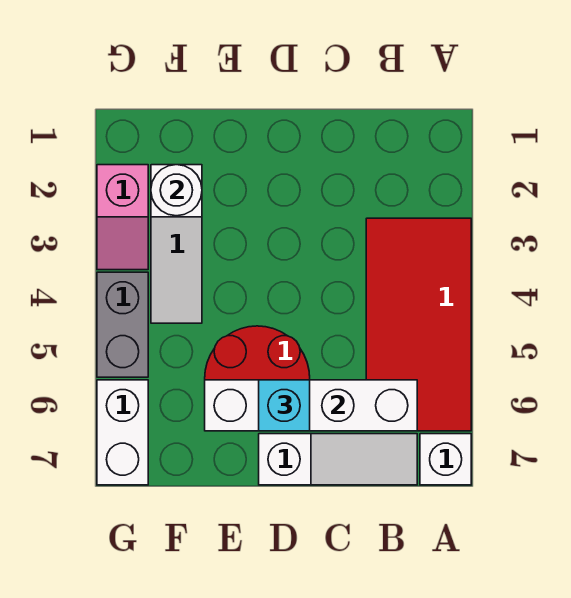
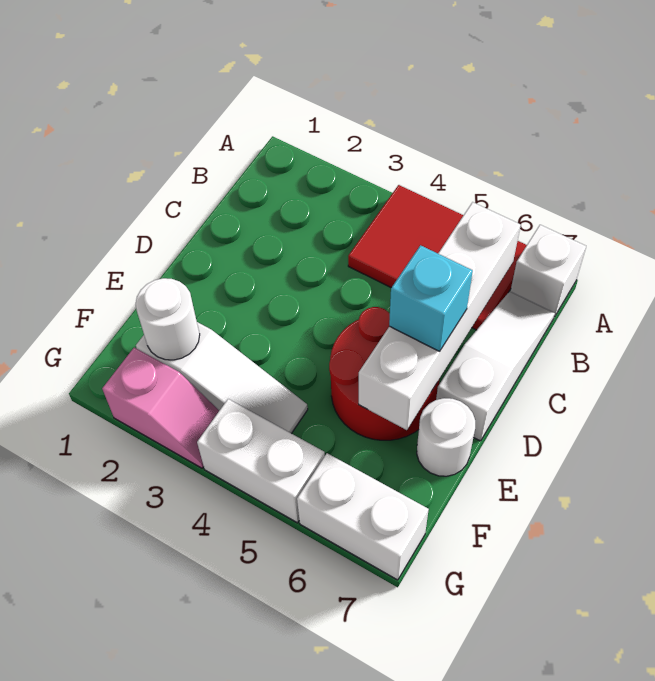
red 2x4 tile [366,218,471,431] -> red 2x3 tile [348,185,527,330]
none -> white 1x1 round brick [417,398,475,476]
grey 1x2 brick [97,272,148,377] -> white 1x2 brick [197,399,325,523]

